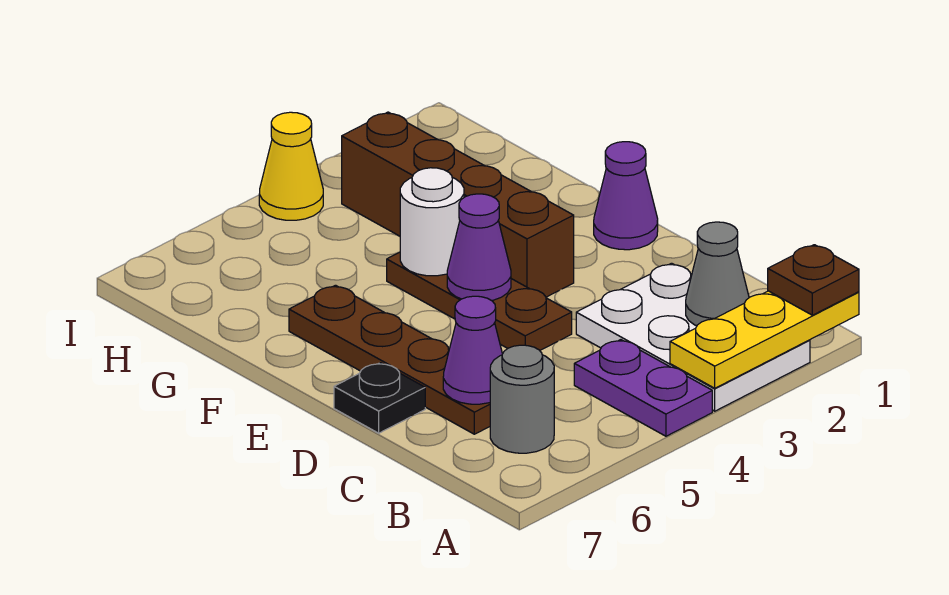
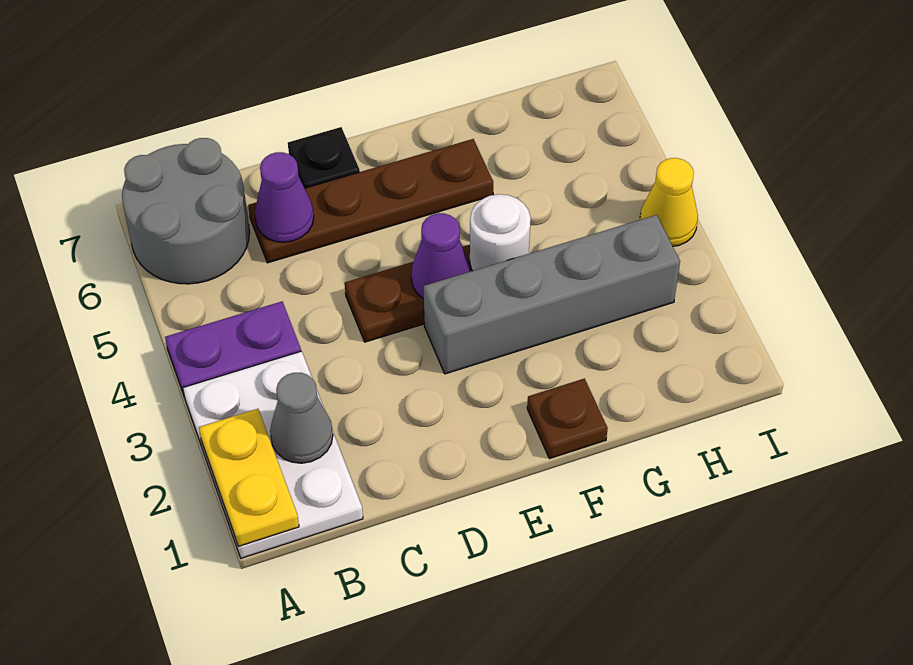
yellow 1x3 plate [670,291,859,388] -> yellow 1x2 plate [199,409,299,546]
brown 1x1 plate [768,245,859,315] -> brown 1x1 plate moved to [527,379,608,459]
white 2x3 plate [576,263,810,411] -> white 2x3 plate turned to [183,351,363,558]
grey 1x1 round brick [490,345,554,453] -> grey 2x2 round brick [122,138,250,284]
purple 1x1 cone [594,142,658,250] -> none
brown 1x4 brick [342,112,574,297] -> grey 1x4 brick [424,215,680,374]

